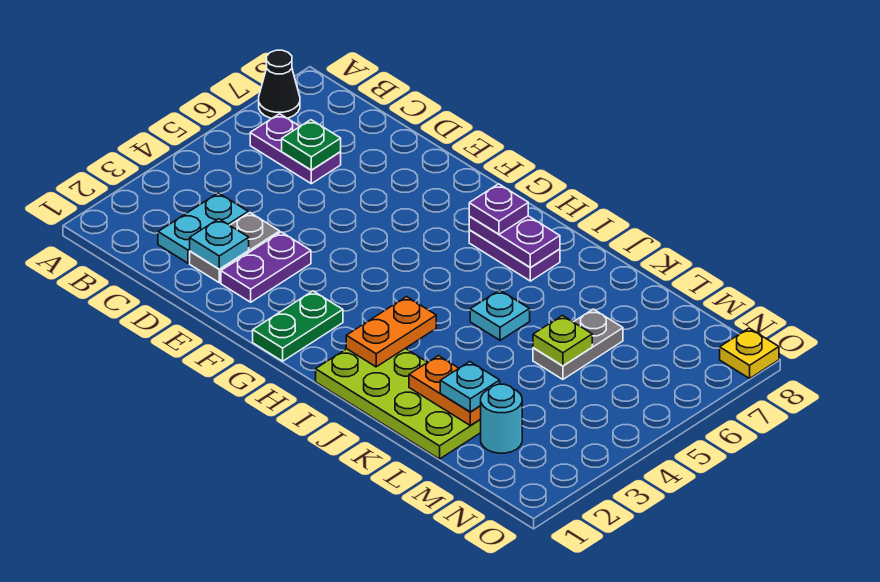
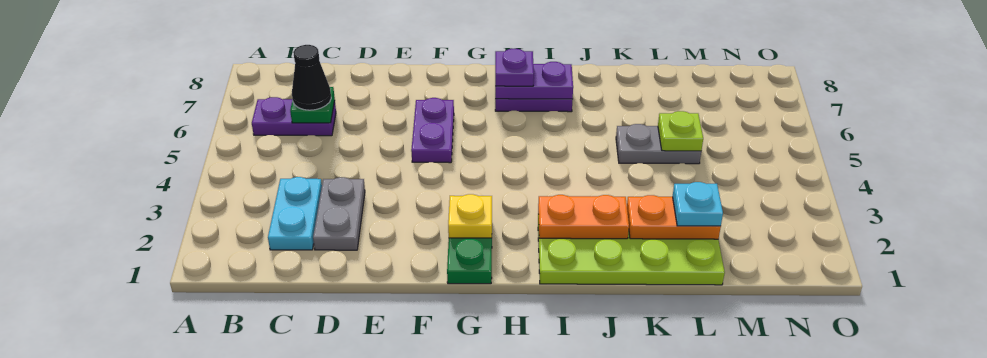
black 1x1 cone [259,50,300,118] -> black 1x1 cone moved to [292,45,331,110]
cyan 1x1 plate [190,219,249,269] -> none
purple 1x2 plate [221,232,311,302] -> purple 1x2 plate moved to [411,98,454,163]
orange 1x2 plate [346,297,436,367] -> orange 1x2 plate turned to [538,195,629,239]
cyan 1x1 plate [470,290,530,340] -> none
grey 1x2 plate [533,309,623,379] -> grey 1x2 plate turned to [616,124,701,164]
cyan 1x1 round brick [480,384,522,453] -> none
yellow 1x1 plate [720,328,779,378] -> yellow 1x1 plate moved to [448,194,492,238]

